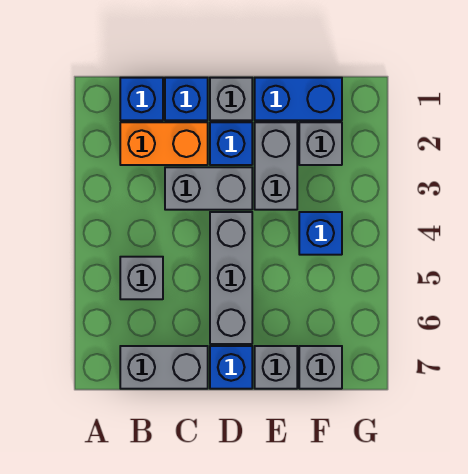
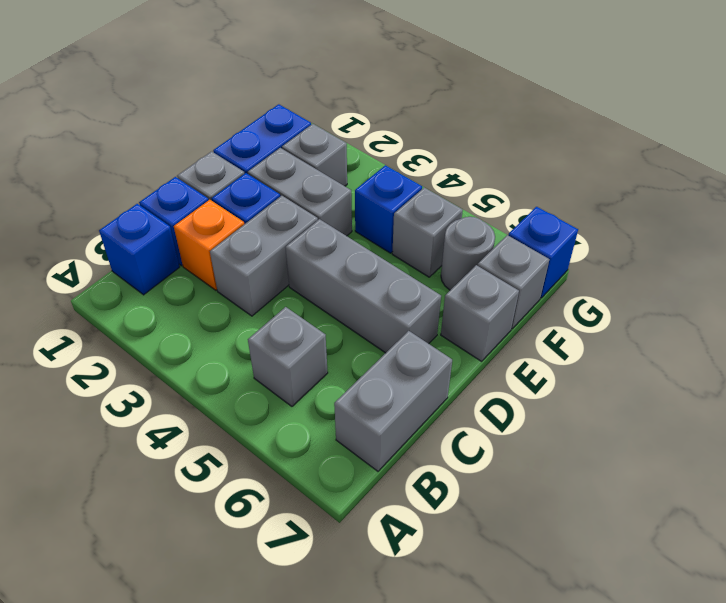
orange 1x2 brick [120,122,208,165] -> orange 1x1 brick [174,200,244,290]
blue 1x1 brick [210,346,252,389] -> blue 1x1 brick moved to [508,207,578,298]
none -> grey 1x1 brick [392,188,463,277]
none -> grey 1x1 round brick [441,217,495,290]

